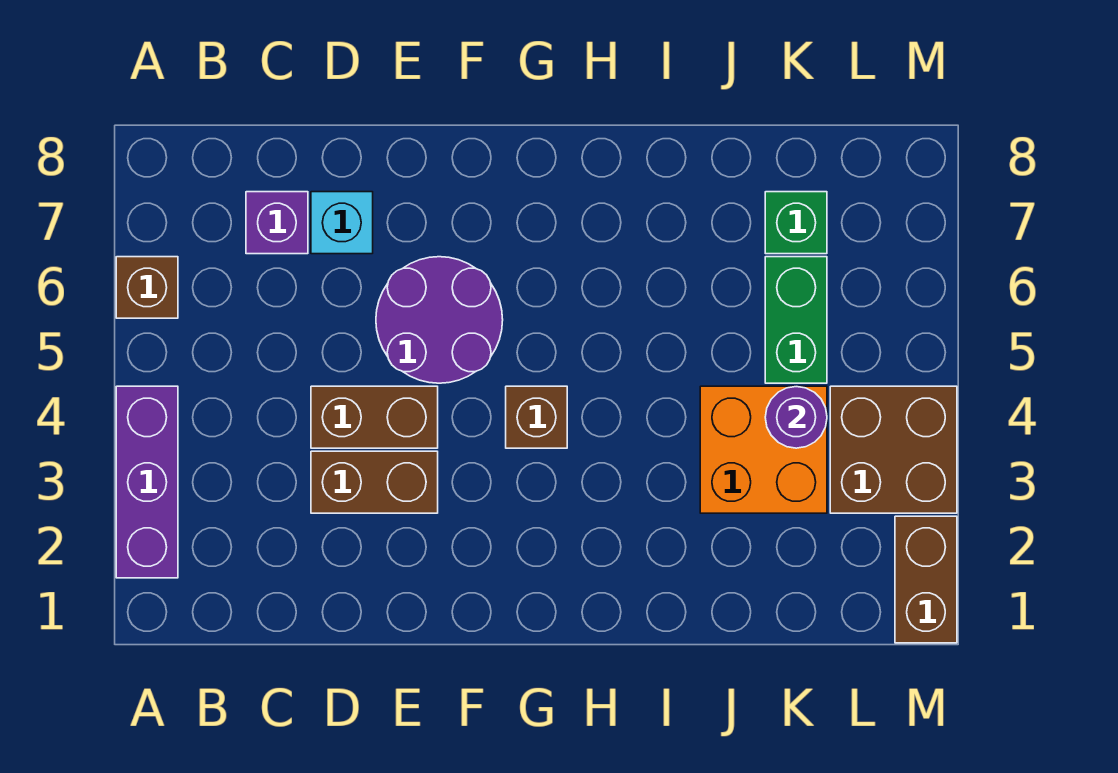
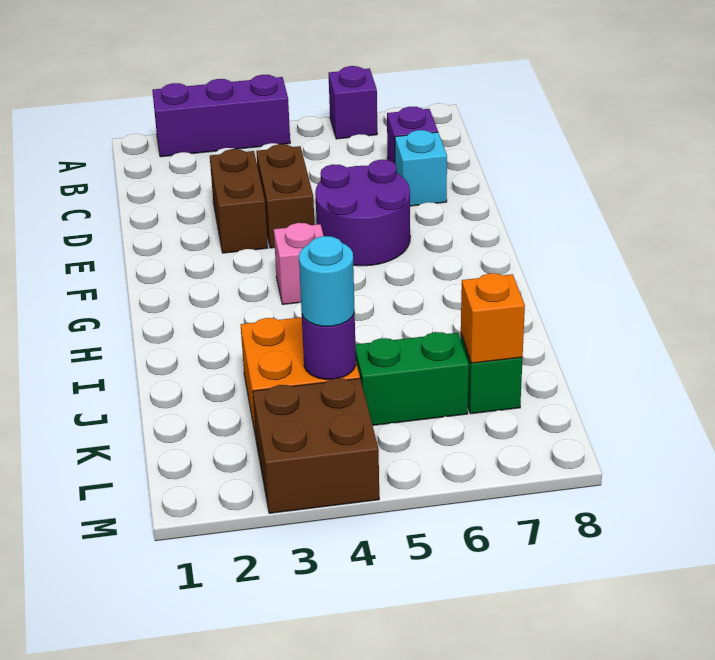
brown 1x1 brick [116,257,178,318] -> purple 1x1 brick [329,66,377,139]
brown 1x1 brick [506,386,567,448] -> pink 1x1 brick [274,223,324,304]
none -> cyan 1x1 round brick [299,236,354,326]
none -> orange 1x1 brick [461,273,525,363]
brown 1x2 brick [895,516,957,643] -> none

